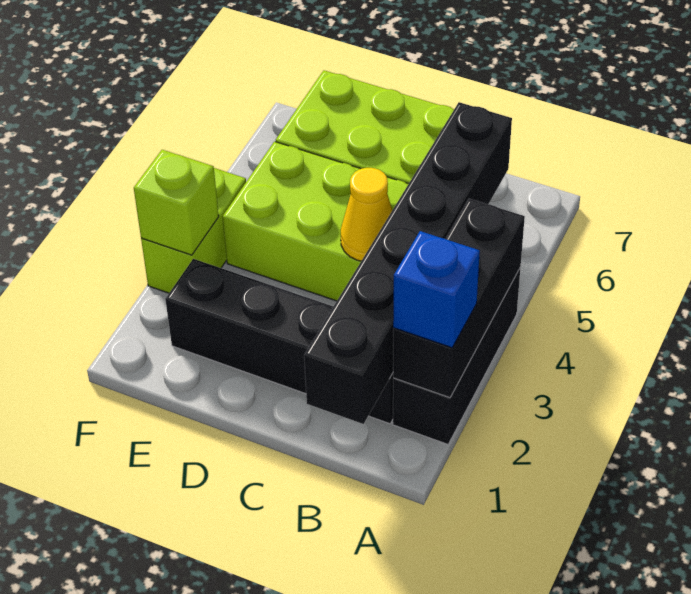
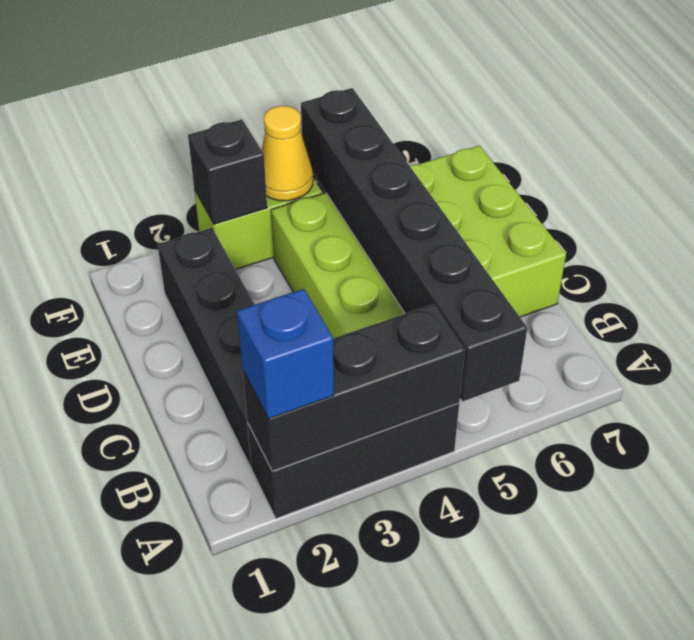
black 1x6 brick [304,102,512,424] -> black 1x6 brick turned to [301,88,527,401]
yellow 1x1 cone [341,168,392,261] -> yellow 1x1 cone moved to [262,106,313,201]
lime 1x1 brick [134,150,219,255] -> black 1x1 brick [188,119,267,224]

